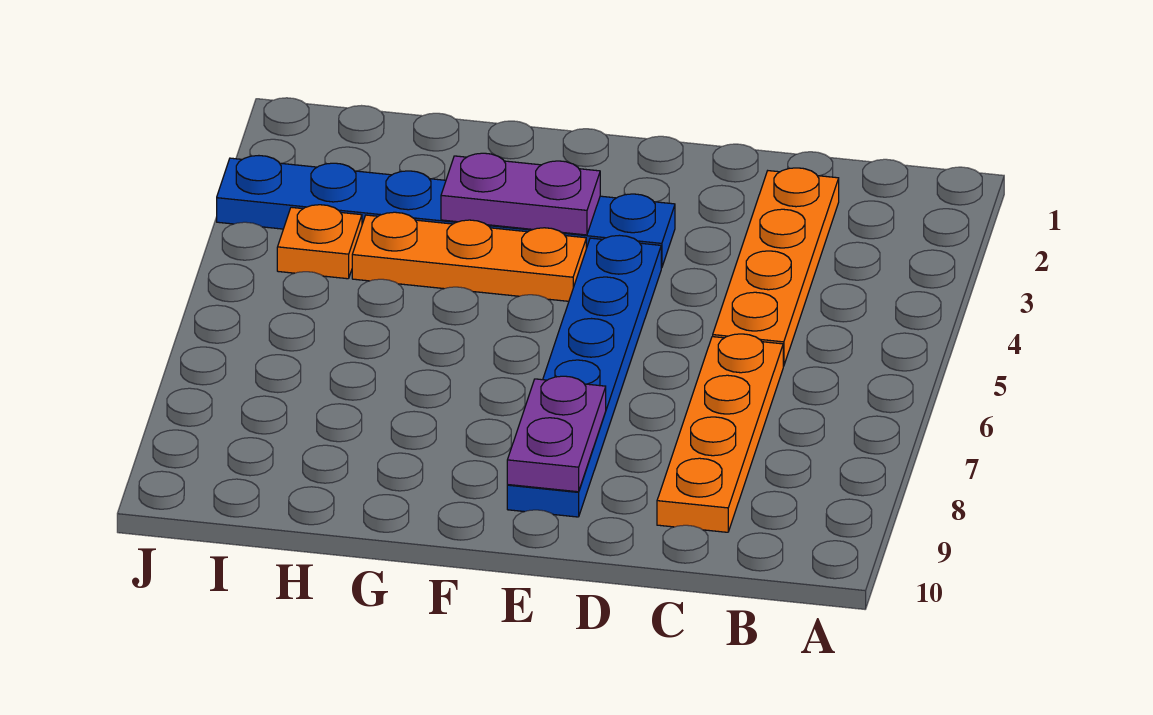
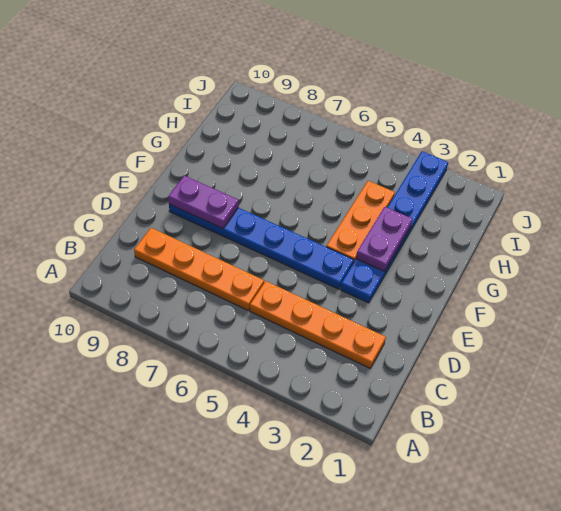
orange 1x1 plate [277,205,362,279] -> none

